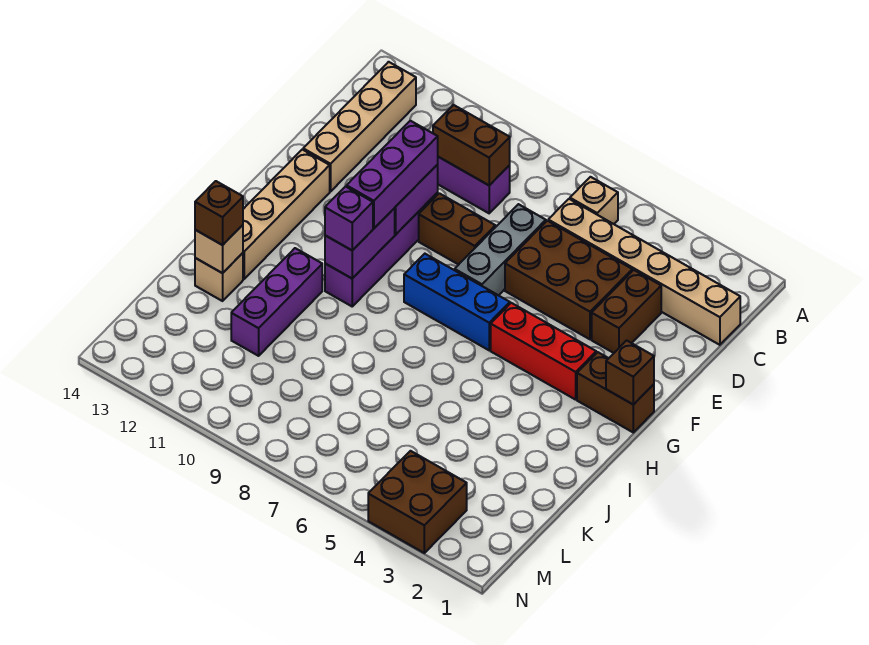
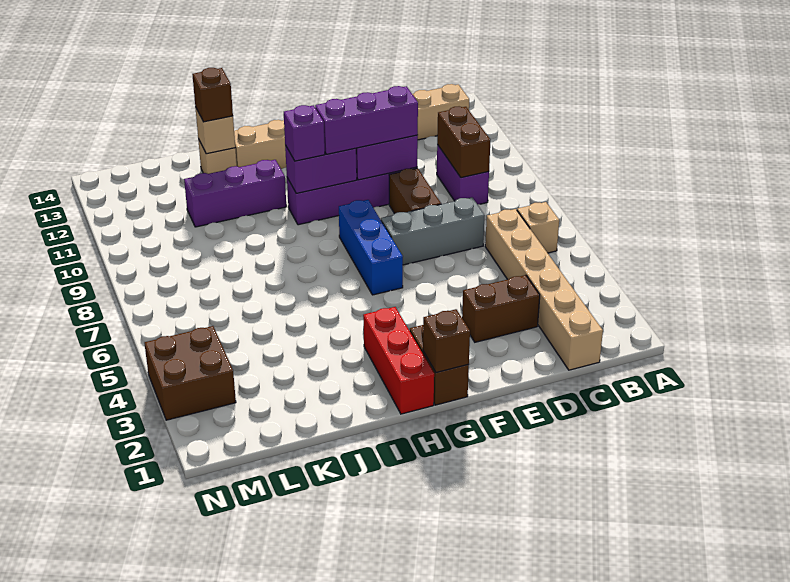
brown 2x3 brick [505,221,632,339] -> none
red 1x3 brick [491,303,596,400] -> red 1x3 brick moved to [363,307,434,414]

